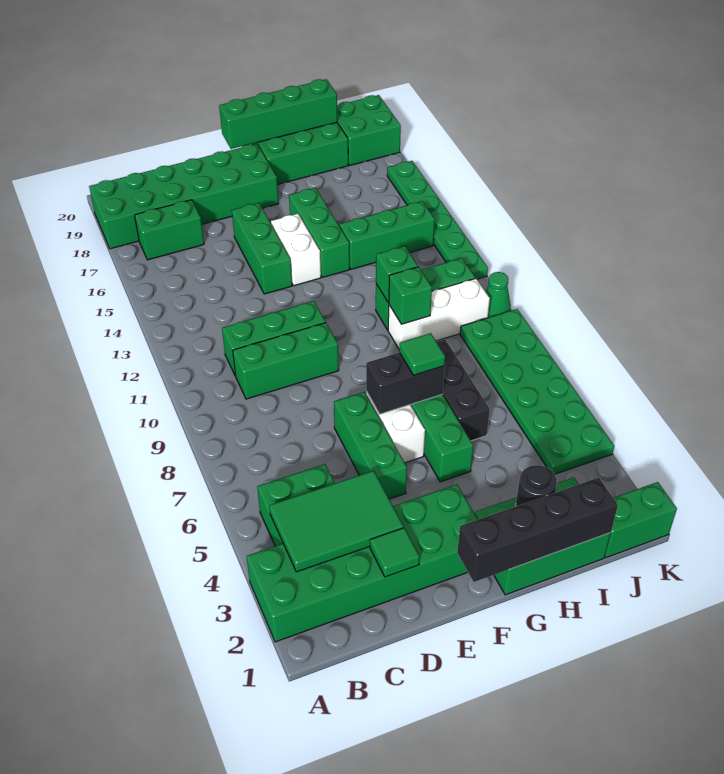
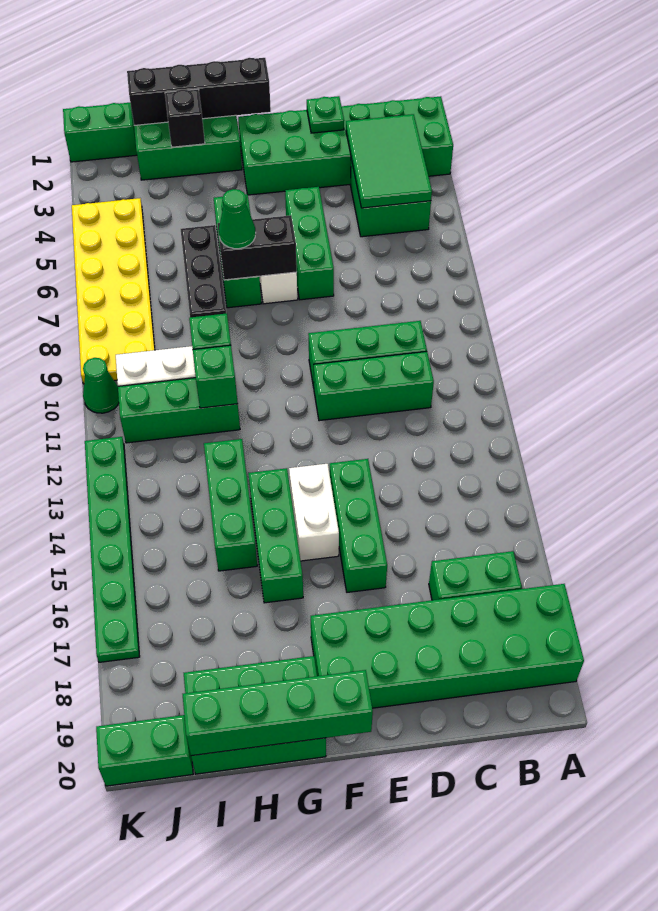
green 2x3 tile [269,471,404,572] -> green 2x3 tile turned to [346,114,432,208]
green 1x1 tile [370,528,420,577] -> green 1x1 plate [307,96,344,133]
green 1x1 tile [399,333,445,375] -> green 1x1 cone [219,189,256,249]
black 1x1 round brick [516,465,557,506] -> black 1x1 brick [165,89,205,147]
green 1x3 brick [340,201,435,269] -> green 1x3 brick turned to [204,439,257,571]
green 2x6 plate [460,309,614,474] -> yellow 2x6 plate [72,198,155,384]
green 2x2 brick [337,95,401,165] -> green 1x2 brick [96,715,193,786]

